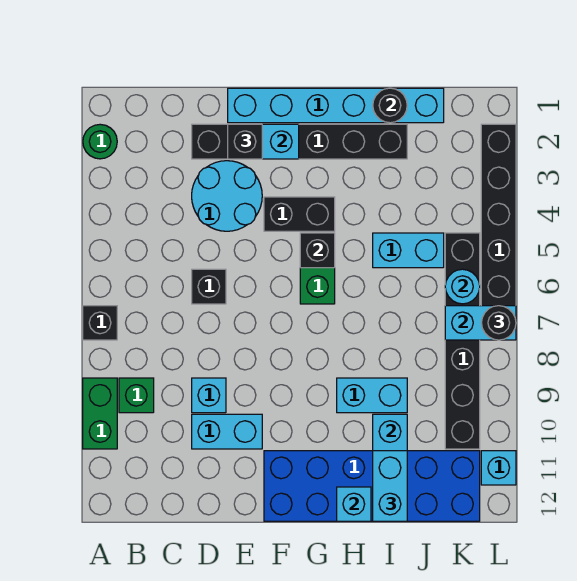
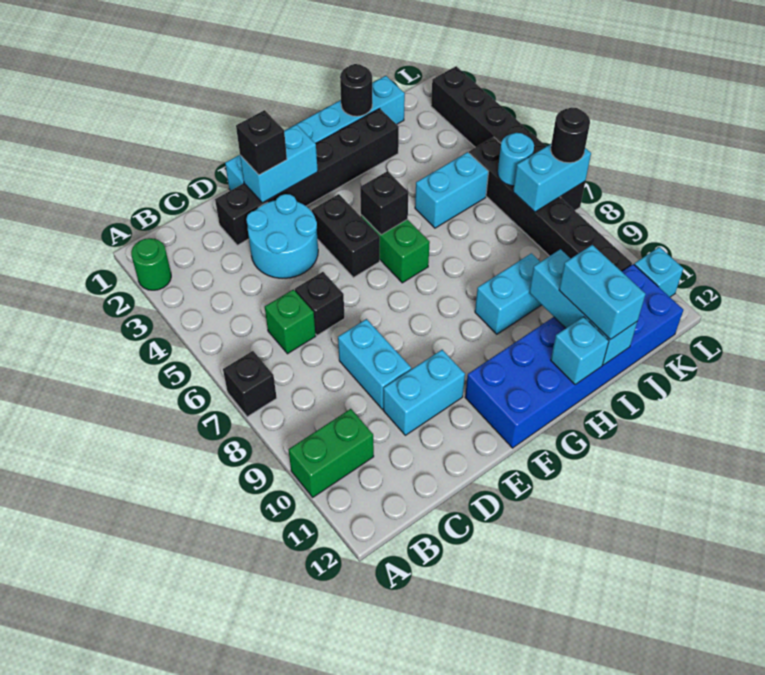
green 1x2 brick [83,378,117,449] -> green 1x2 brick turned to [289,409,374,497]
green 1x1 brick [119,378,154,413] -> green 1x1 brick moved to [265,289,316,354]
cyan 1x1 brick [192,378,226,413] -> cyan 1x2 brick [338,319,411,409]
black 1x2 brick [264,197,335,231] -> black 1x2 brick turned to [312,194,380,278]

